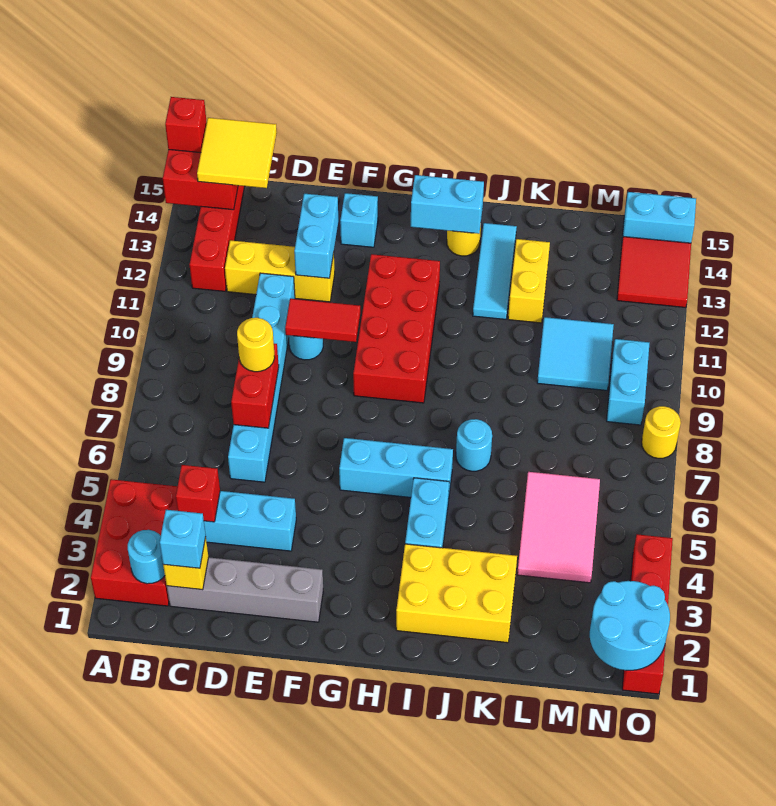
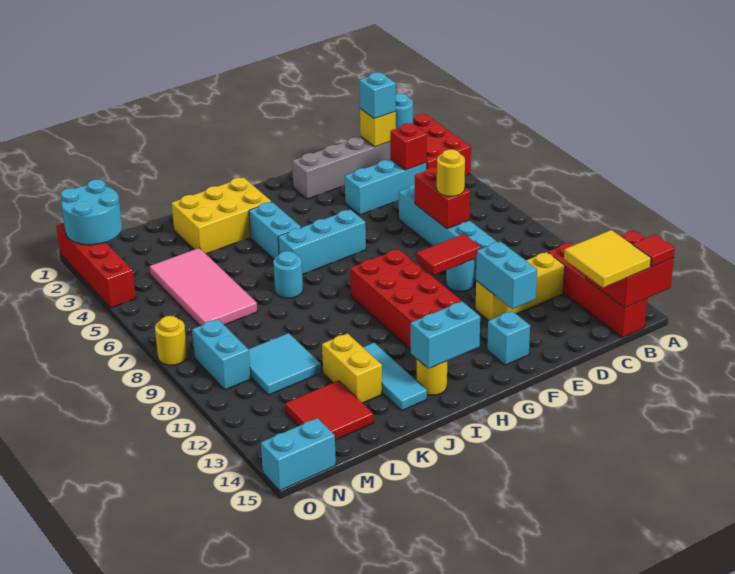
red 1x1 brick [165,97,207,153] -> red 1x1 tile [633,234,675,267]
pink 2x3 tile [517,472,600,583] -> pink 2x4 tile [149,248,257,326]
red 2x2 tile [617,237,691,308] -> red 2x2 tile moved to [285,381,373,440]

